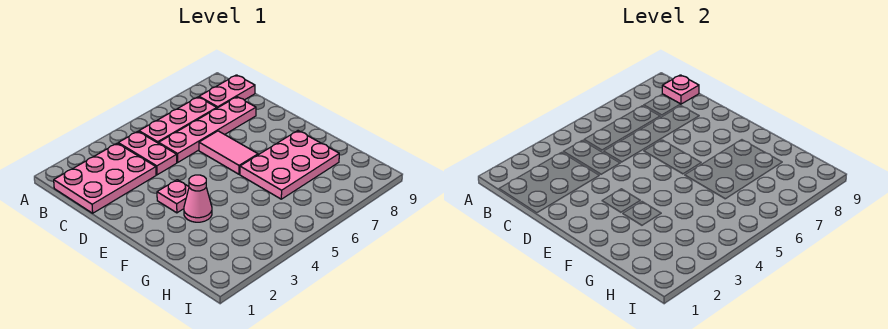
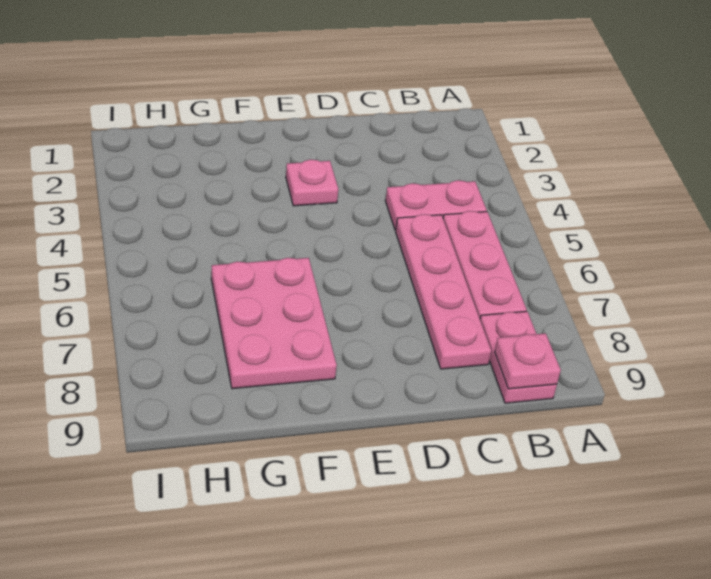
pink 2x3 plate [54,143,156,213] -> none
pink 1x2 tile [199,131,258,174] -> none
pink 1x1 cone [184,175,212,222] -> none

